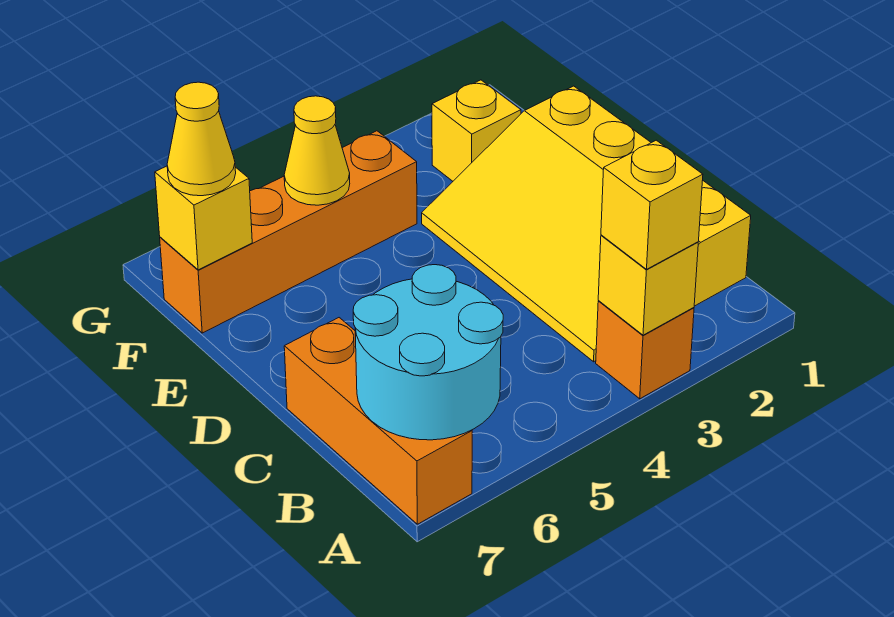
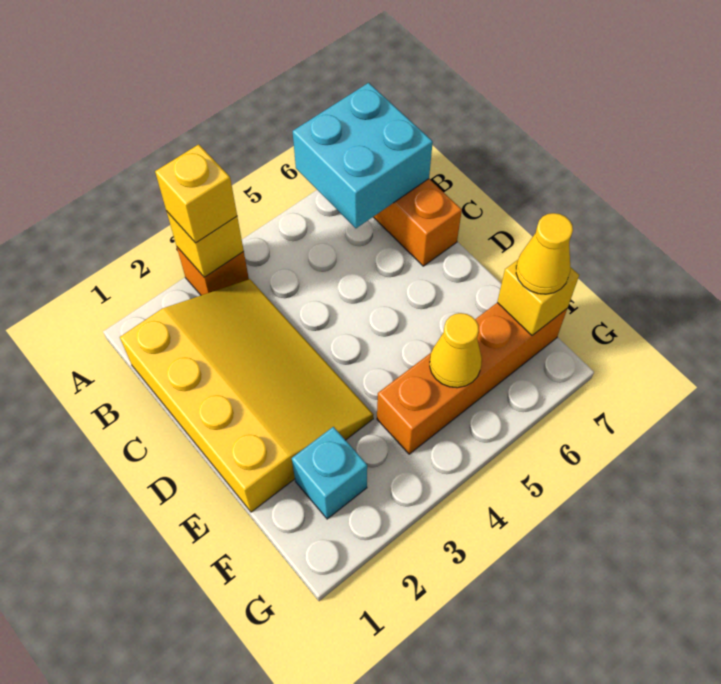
cyan 2x2 round brick [353,265,503,440] -> cyan 2x2 brick [293,83,433,228]
yellow 1x1 brick [432,80,521,181] -> cyan 1x1 brick [292,427,367,519]

